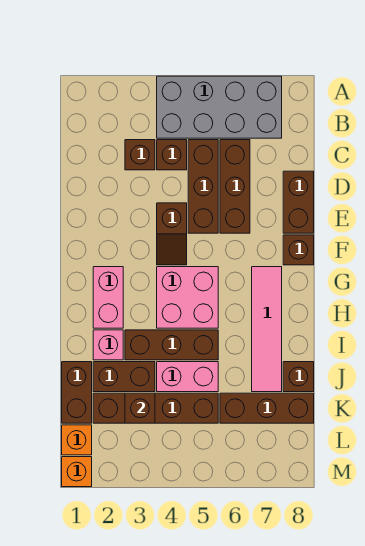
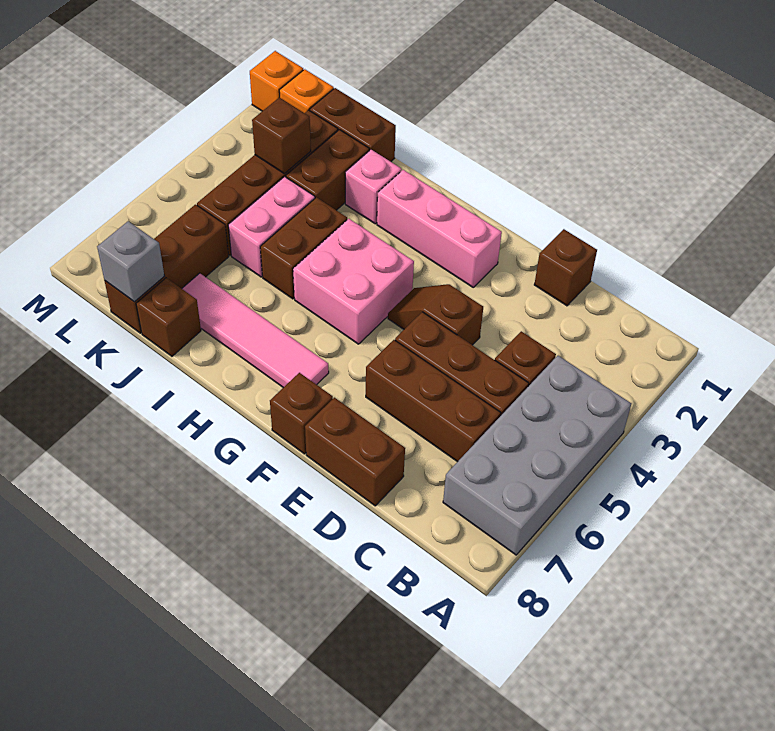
brown 1x1 brick [125,140,155,170] -> brown 1x1 brick moved to [534,229,597,306]
pink 1x2 brick [93,267,123,328] -> pink 1x3 brick [377,170,502,287]
brown 1x3 brick [125,330,218,360] -> brown 1x2 brick [260,197,347,299]
none -> grey 1x1 brick [97,221,164,302]

